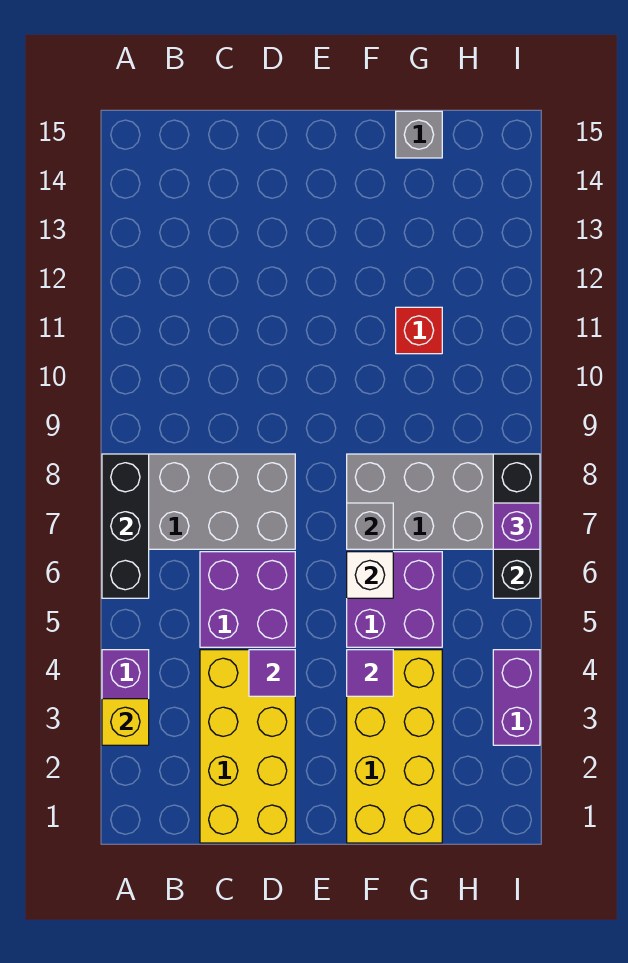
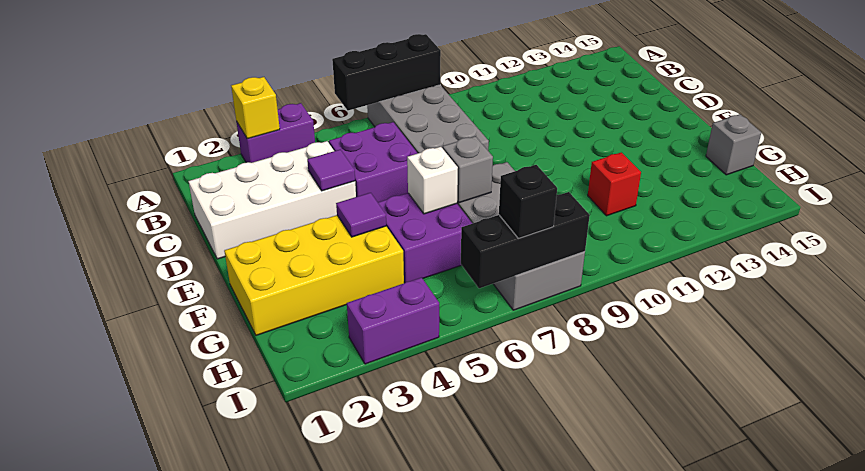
yellow 2x4 brick [200,650,295,843] -> white 2x4 brick [188,141,356,259]
purple 1x1 brick [493,503,540,549] -> black 1x1 brick [499,165,557,238]

